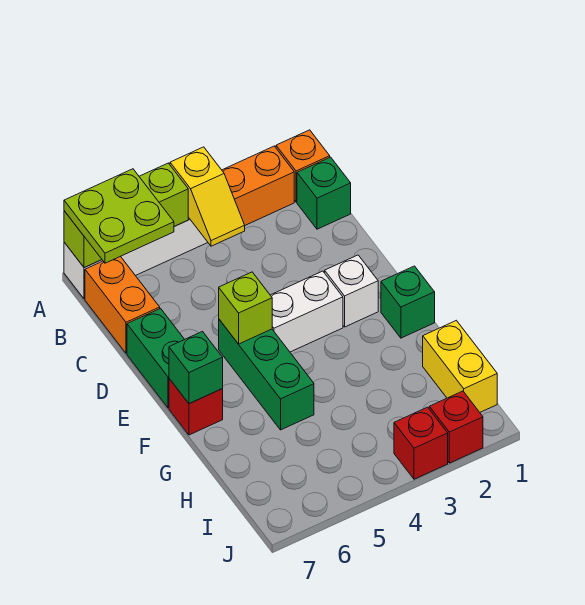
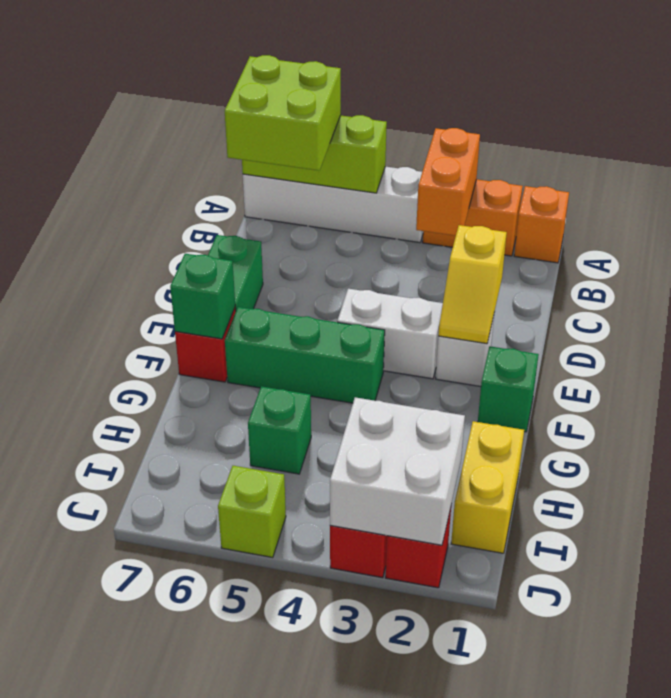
yellow 1x2 slope [170,147,245,246] -> yellow 1x2 slope moved to [438,225,507,344]
lime 2x2 plate [64,169,174,263] -> lime 2x2 brick [225,55,341,171]
green 1x1 brick [297,157,351,229] -> green 1x1 brick moved to [248,386,311,474]
orange 1x2 brick [85,256,160,353] -> orange 1x2 brick moved to [416,128,480,236]
green 1x3 brick [219,320,314,430] -> green 1x3 brick turned to [225,307,385,403]
lime 1x1 brick [219,272,272,344] -> lime 1x1 brick moved to [218,466,286,558]
none -> white 2x2 brick [330,397,465,545]

